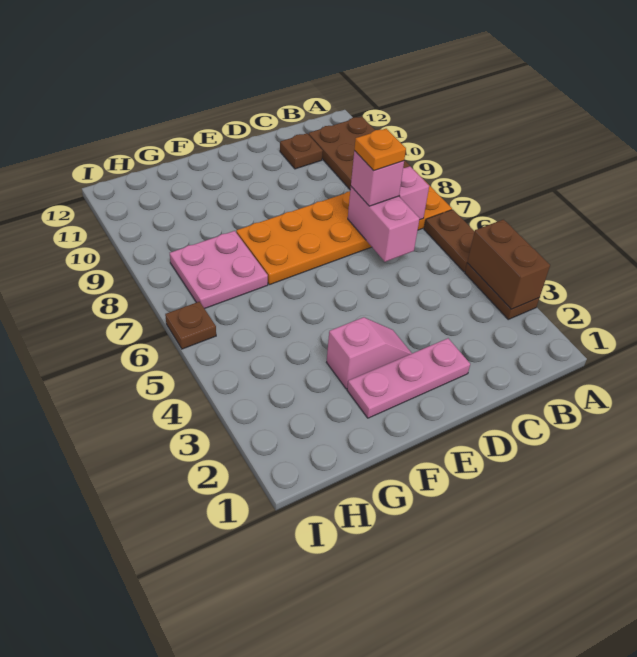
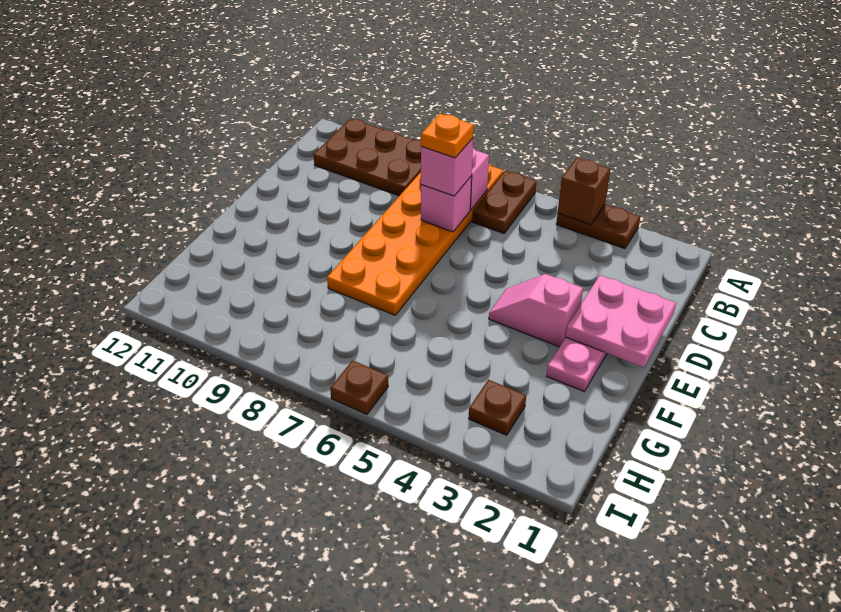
brown 1x2 brick [467,220,550,309] -> brown 1x1 brick [558,158,610,225]
brown 1x2 plate [424,210,475,272] -> brown 1x2 plate turned to [472,171,537,233]
pink 1x2 brick [348,187,420,262] -> pink 1x1 brick [421,176,472,232]
brown 1x1 plate [280,133,323,169] -> brown 1x1 plate moved to [469,380,526,435]
pink 1x2 slope [326,317,412,389] -> pink 1x2 slope turned to [489,274,583,347]
pink 2x2 plate [170,231,268,309] -> pink 2x2 plate moved to [566,275,676,367]

